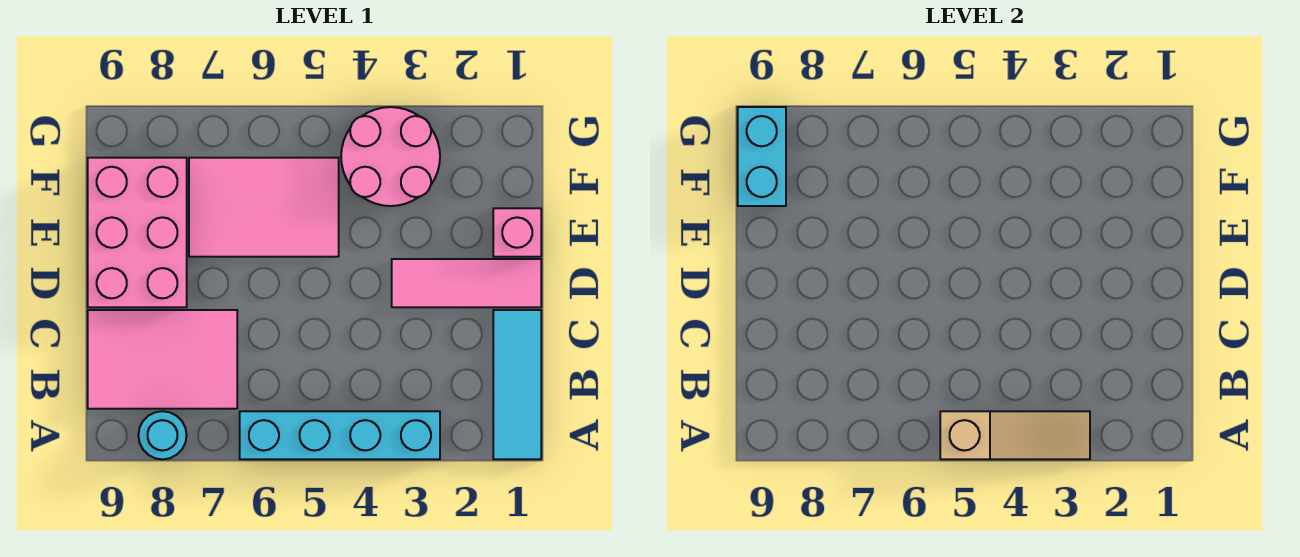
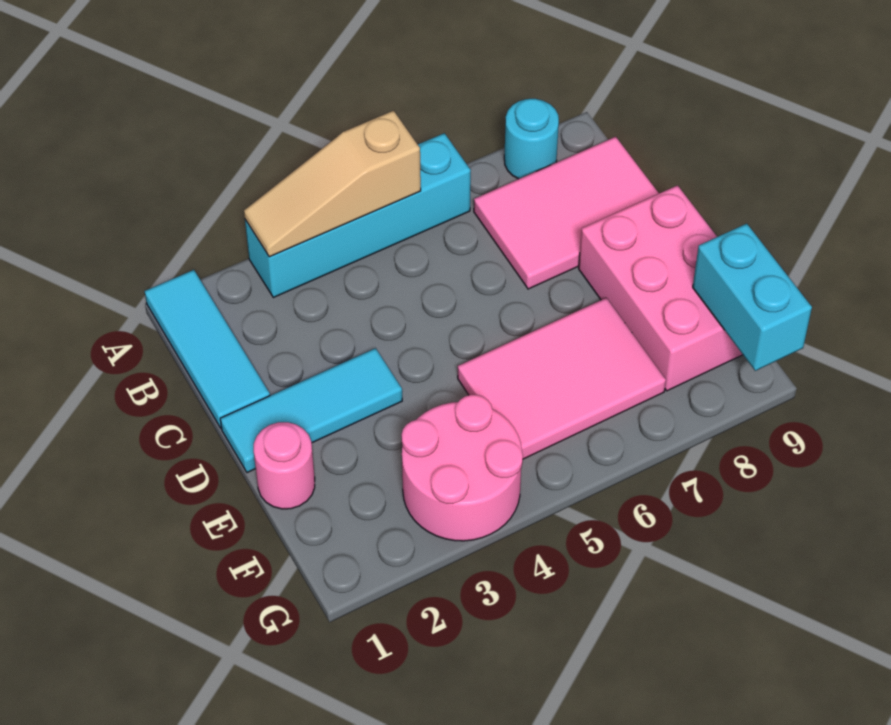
pink 1x3 tile [392,259,541,307] -> cyan 1x3 tile [220,348,402,473]
pink 1x1 brick [493,208,541,257] -> pink 1x1 round brick [254,422,315,509]

